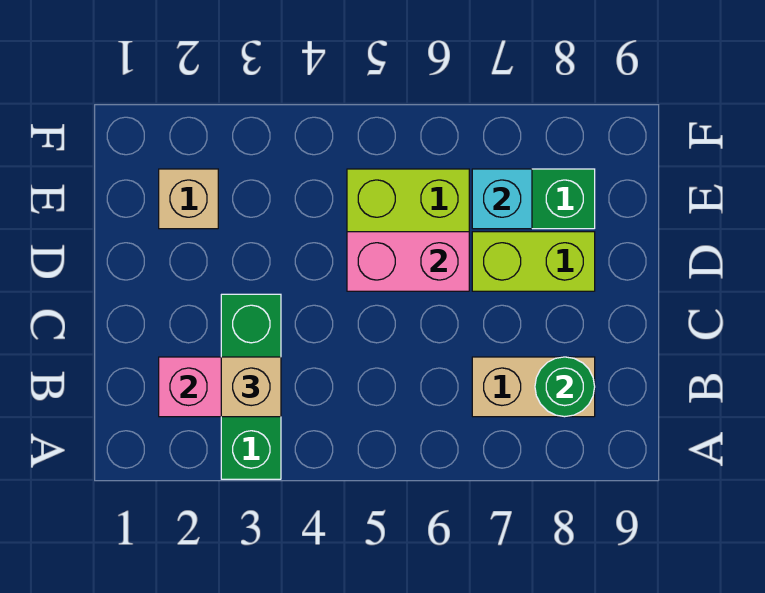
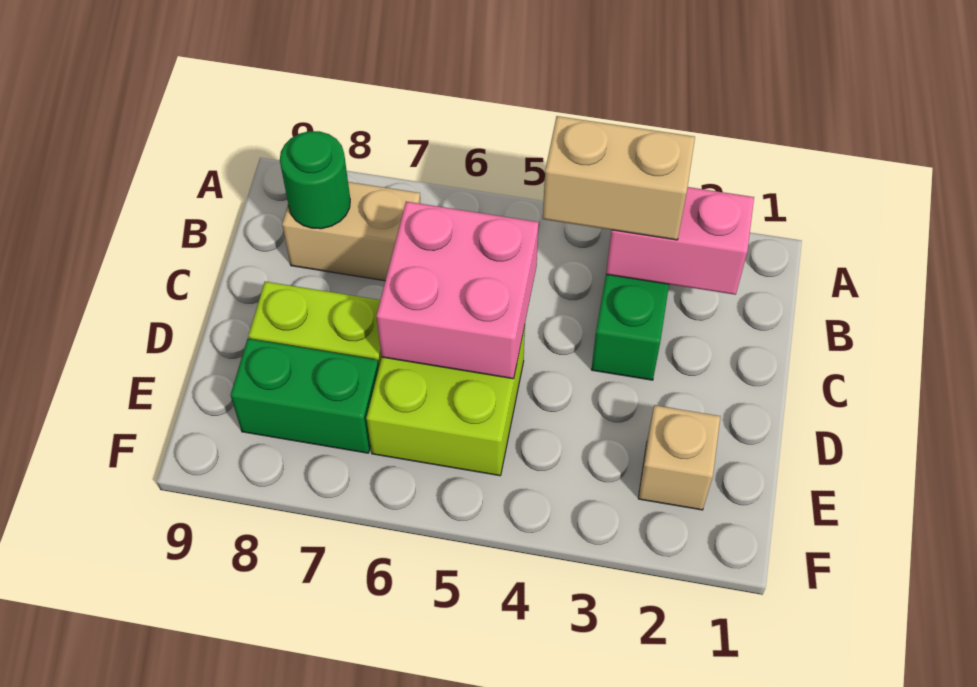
tan 1x1 brick [221,357,281,417] -> tan 1x2 brick [543,116,695,240]
pink 1x2 brick [347,232,469,291] -> pink 2x2 brick [377,202,539,379]
cyan 1x1 brick [472,169,532,229] -> none

